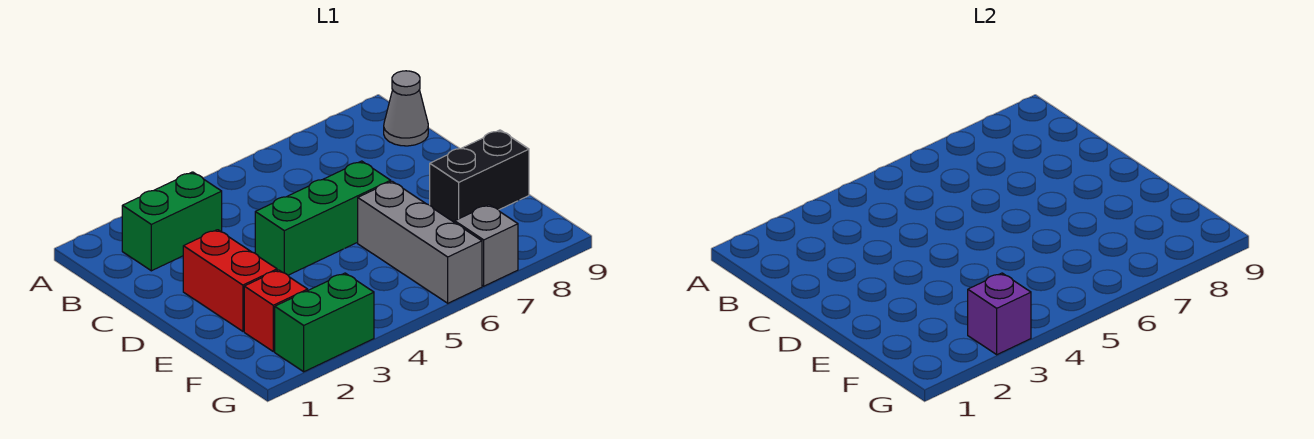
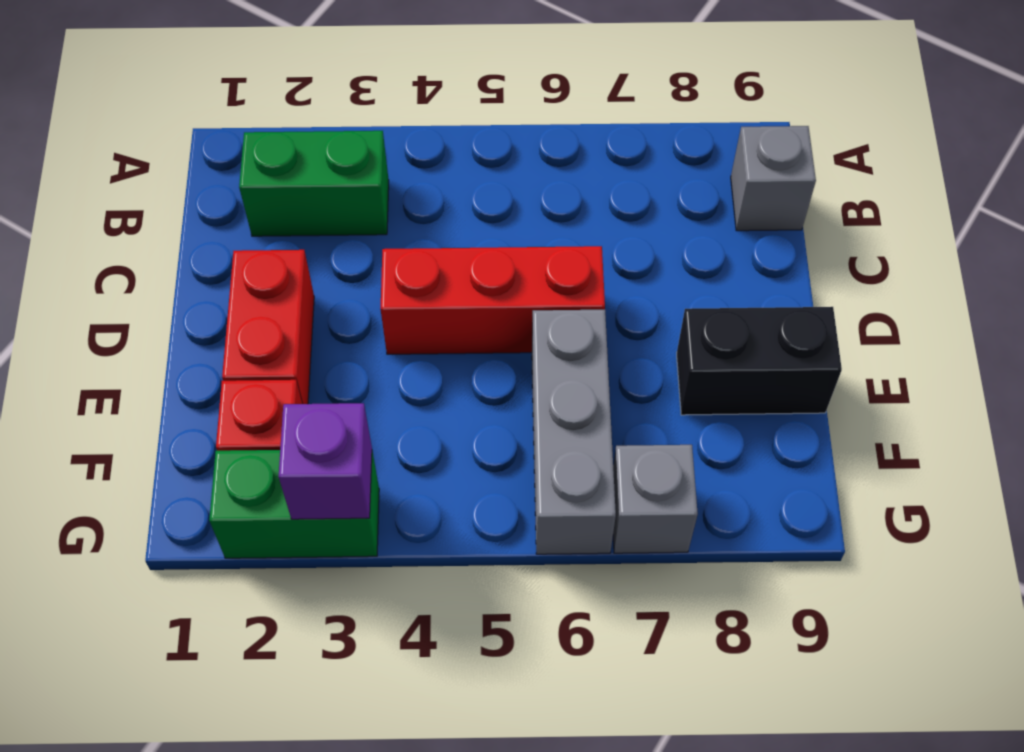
grey 1x1 cone [384,71,428,146] -> grey 1x1 brick [731,126,816,231]
green 1x3 brick [255,161,391,275] -> red 1x3 brick [380,246,605,354]

